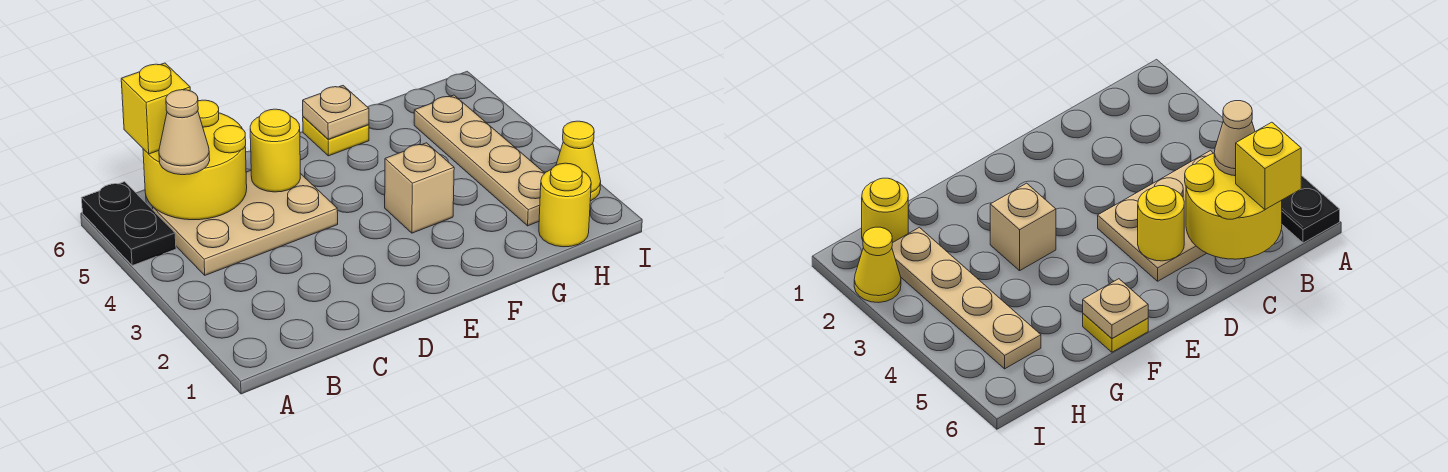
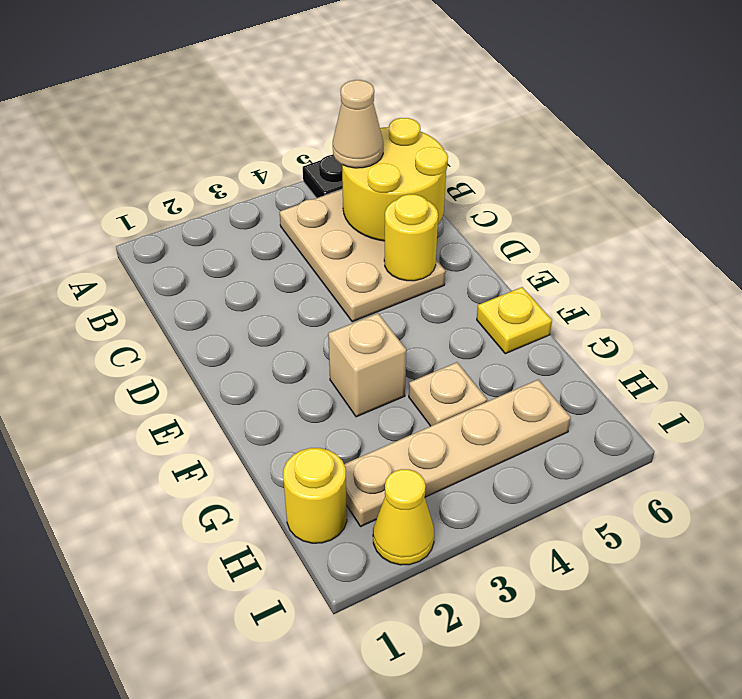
yellow 1x1 brick [121,63,190,154] -> none
tan 1x1 plate [303,86,369,139] -> tan 1x1 plate moved to [409,362,487,426]

